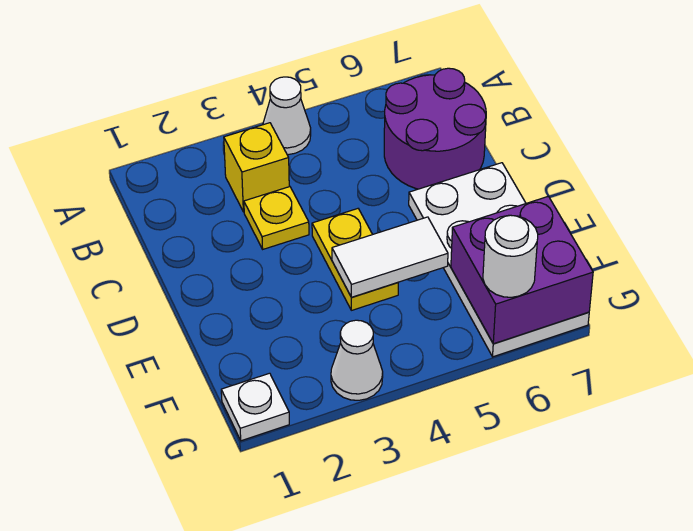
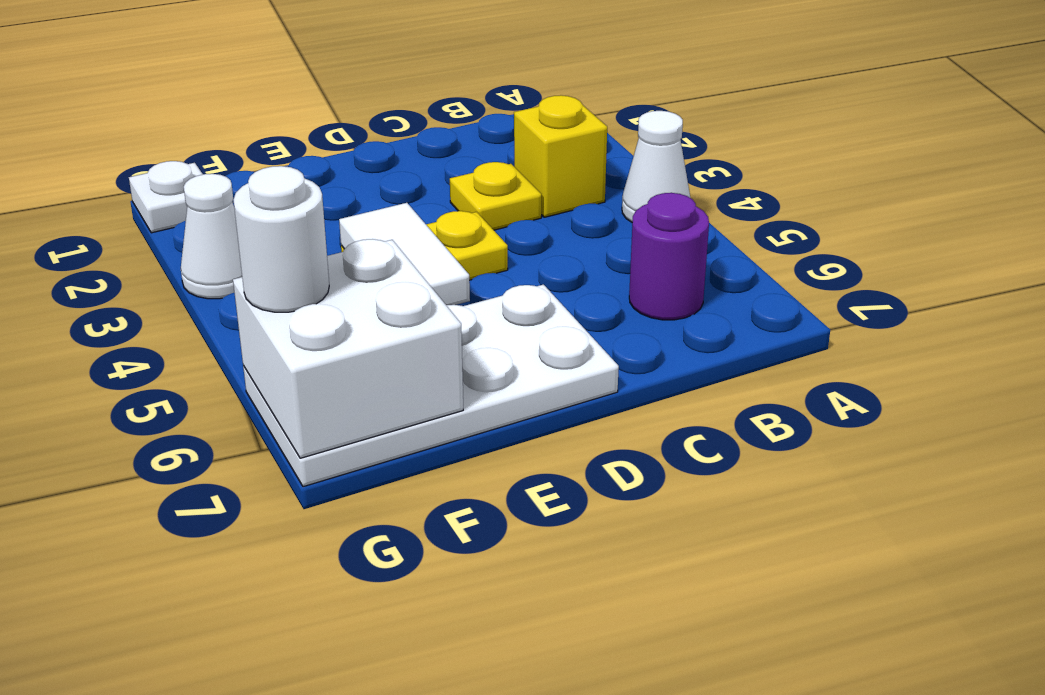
purple 2x2 round brick [384,68,486,189] -> purple 1x1 round brick [629,193,709,320]
purple 2x2 brick [451,196,593,344] -> white 2x2 brick [233,239,463,458]

